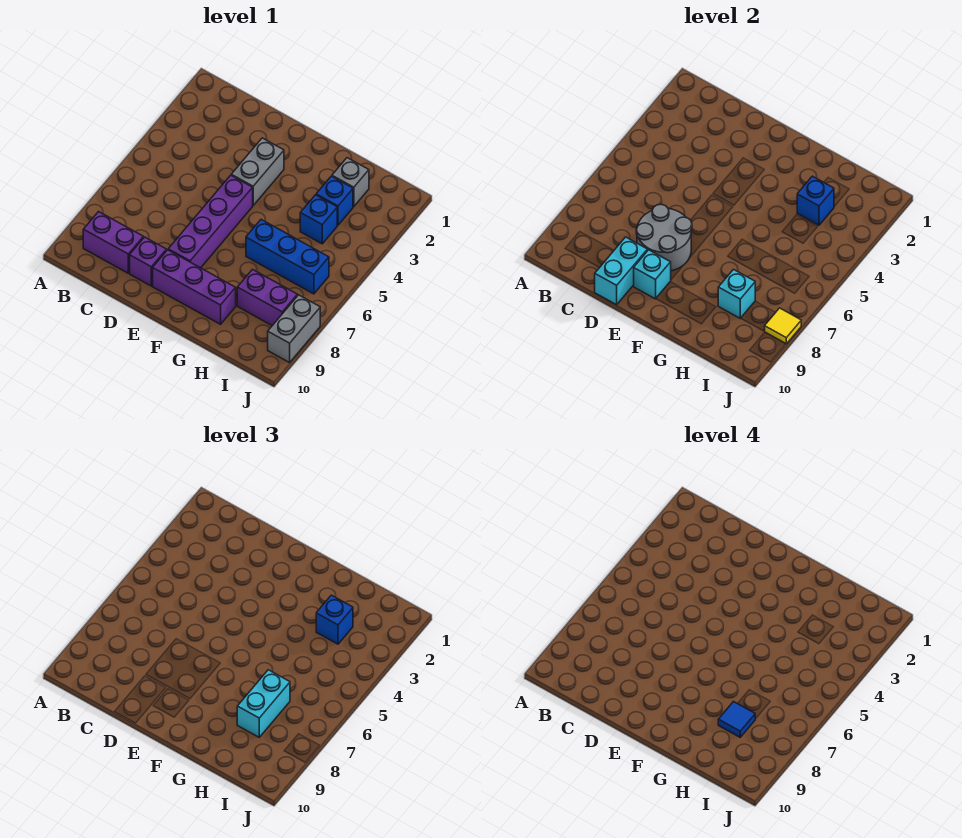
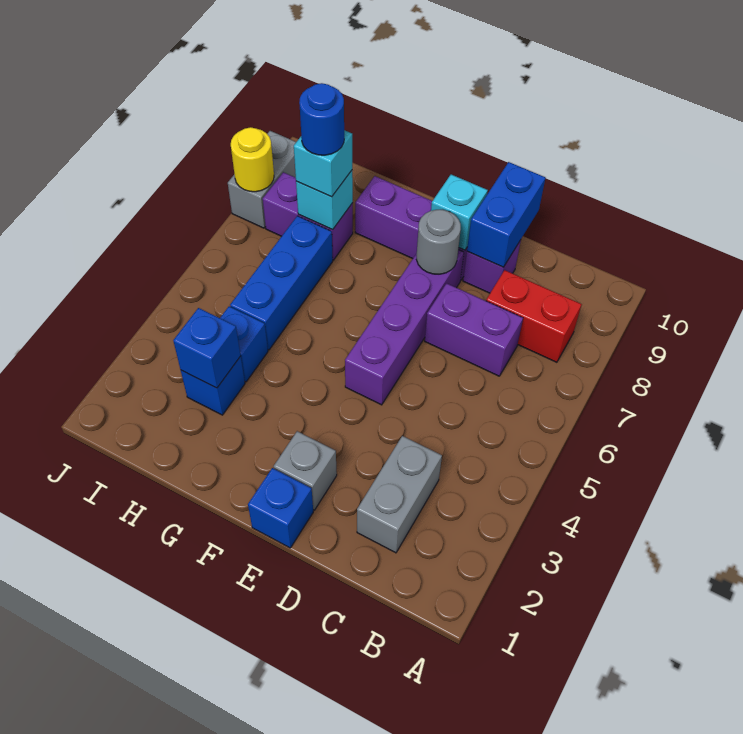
none -> red 1x2 brick [486,270,582,362]
purple 1x2 brick [83,212,143,273] -> purple 1x2 brick moved to [425,283,523,376]
grey 2x2 round brick [636,204,692,271] -> grey 1x1 round brick [417,210,461,274]
cyan 1x2 brick [595,237,647,305] -> blue 1x2 brick [467,162,545,267]
grey 1x2 brick [231,138,284,205] -> grey 1x2 brick moved to [357,436,442,553]
blue 1x3 brick [246,220,329,294] -> blue 1x3 brick turned to [230,216,333,350]
grey 1x1 brick [332,158,369,207] -> grey 1x1 brick moved to [274,431,337,510]
blue 1x1 brick [316,595,353,644] -> blue 1x1 brick moved to [248,468,313,548]
cyan 1x2 brick [237,670,290,737] -> cyan 1x1 brick [294,130,352,197]
blue 1x1 tile [718,702,755,737] -> blue 1x1 round brick [299,83,344,155]
yellow 1x1 tile [764,308,801,344] -> yellow 1x1 round brick [231,127,274,192]

